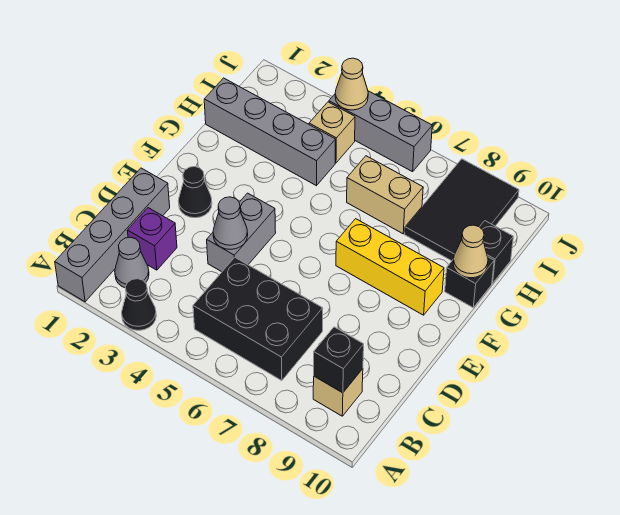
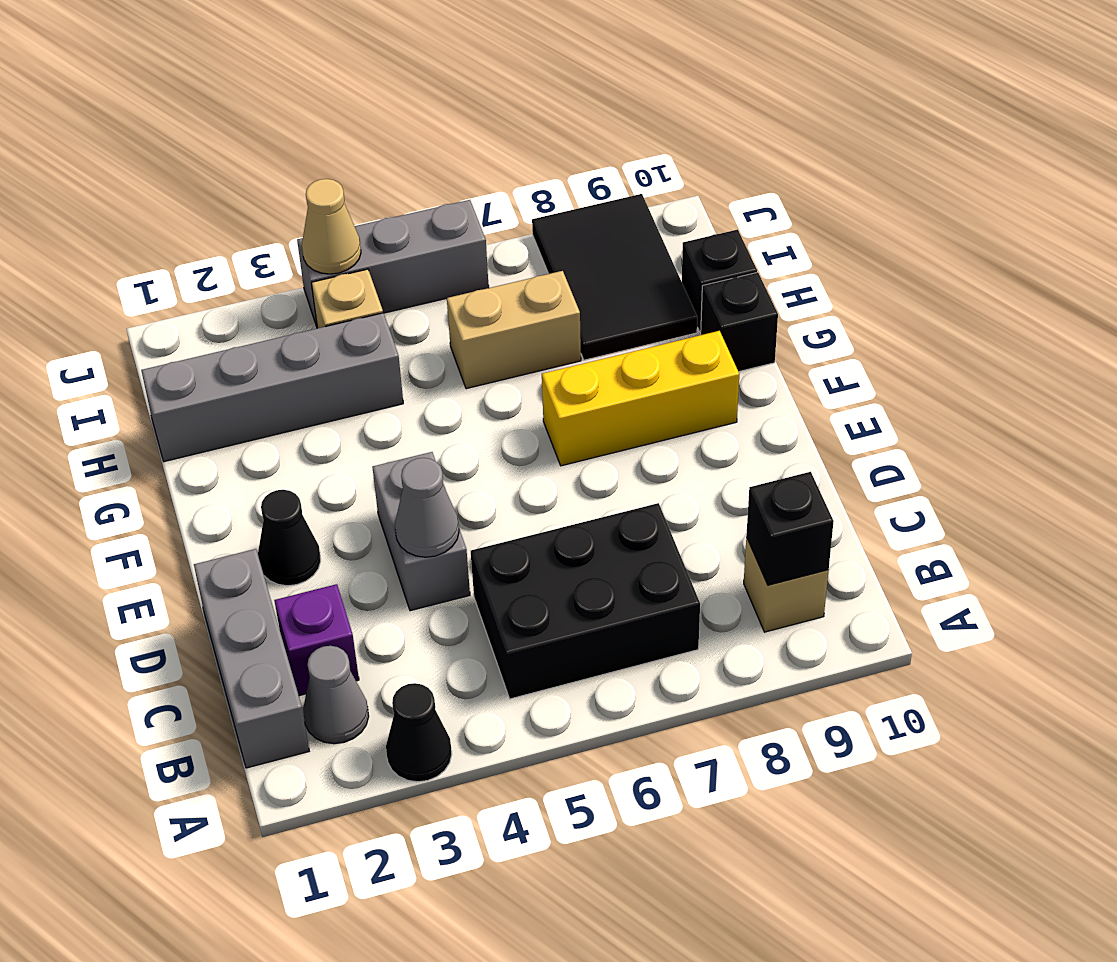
grey 1x4 brick [55,168,170,302] -> grey 1x3 brick [194,549,309,768]
tan 1x1 cone [453,225,488,278] -> none

